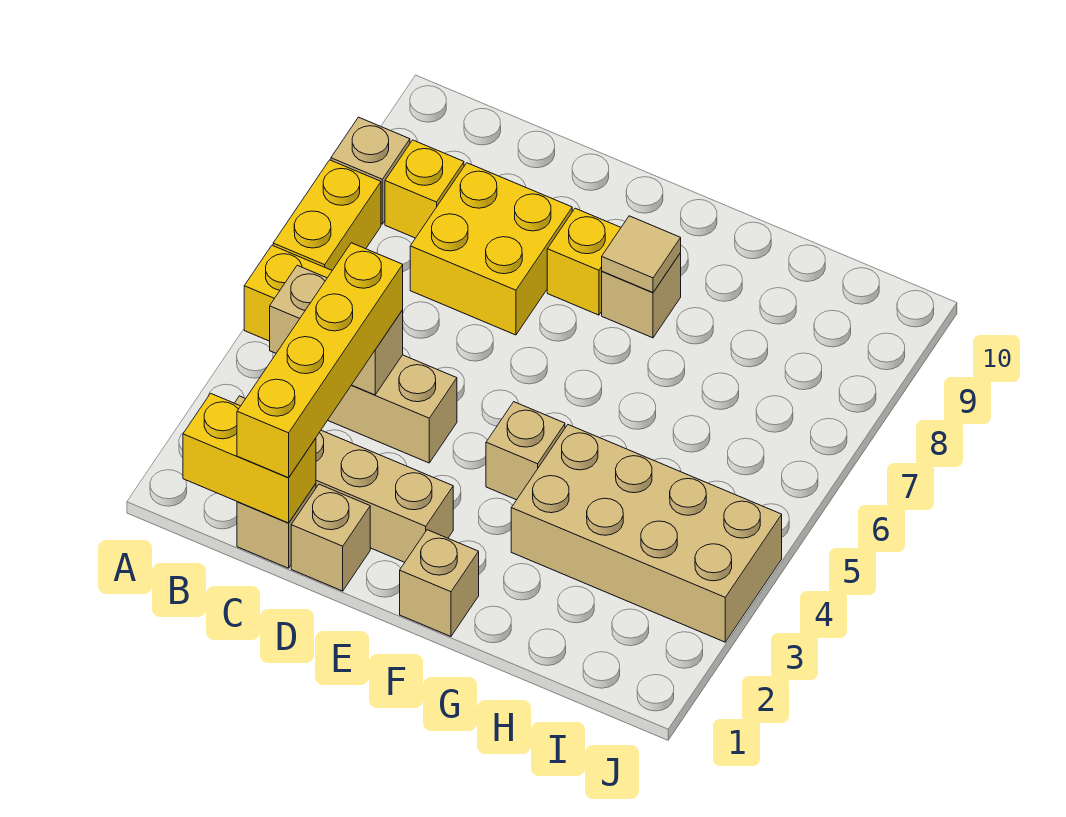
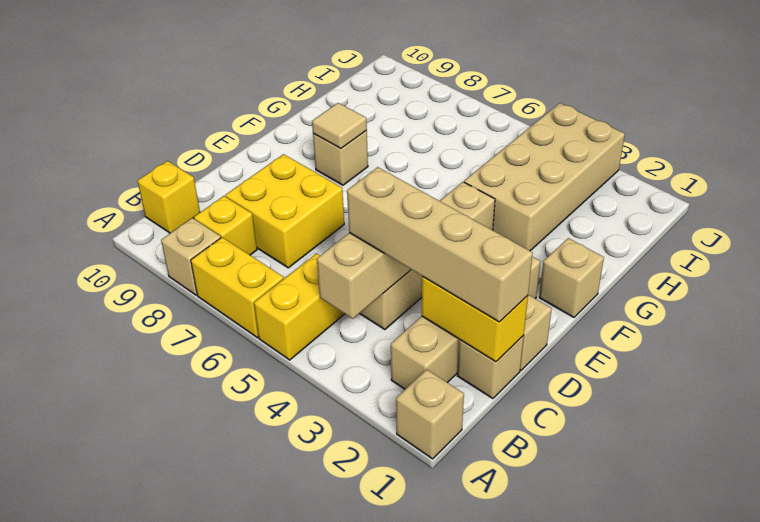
none -> tan 1x1 brick [396,370,464,459]
yellow 1x2 brick [183,393,316,523] -> yellow 1x2 brick turned to [422,276,528,362]
yellow 1x4 brick [237,243,403,478] -> tan 1x4 brick [347,167,533,322]
yellow 1x1 brick [547,208,621,315] -> yellow 1x1 brick moved to [138,161,200,233]

